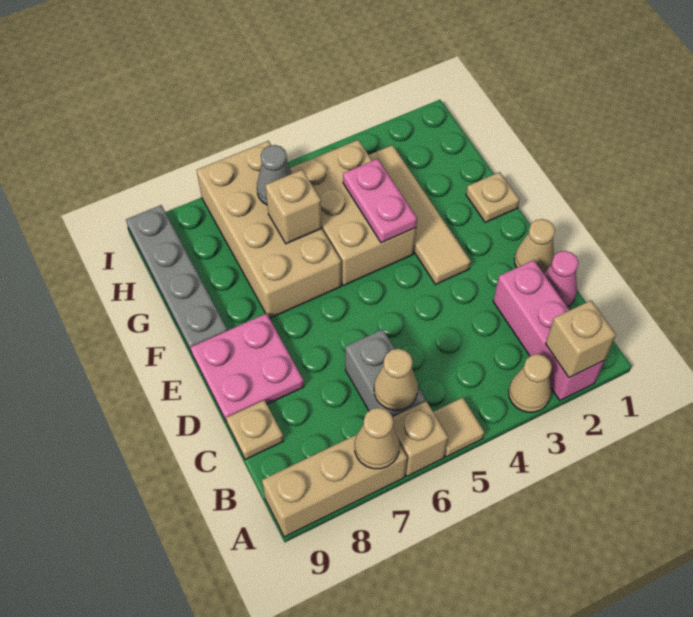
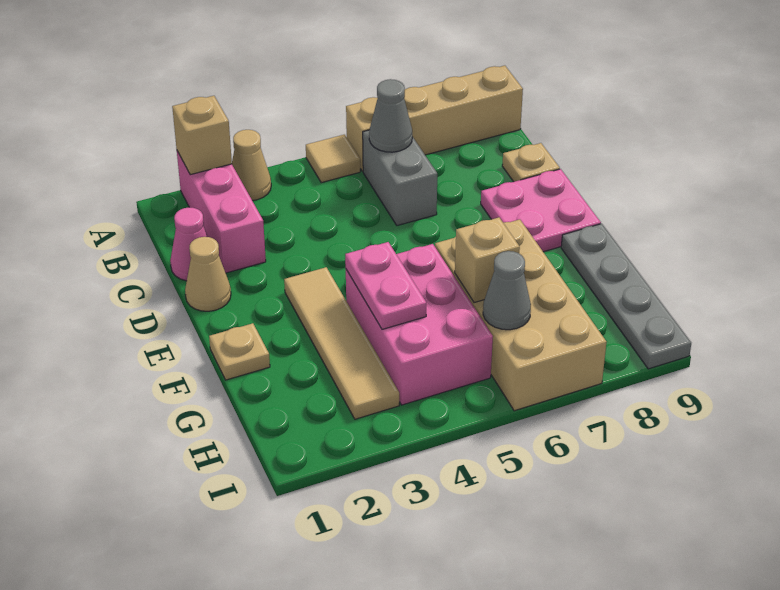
tan 1x1 cone [355,408,399,469] -> none
tan 1x1 cone [374,349,418,410] -> grey 1x1 cone [369,79,412,152]
tan 2x3 brick [290,140,416,286] -> pink 2x3 brick [346,244,493,405]

